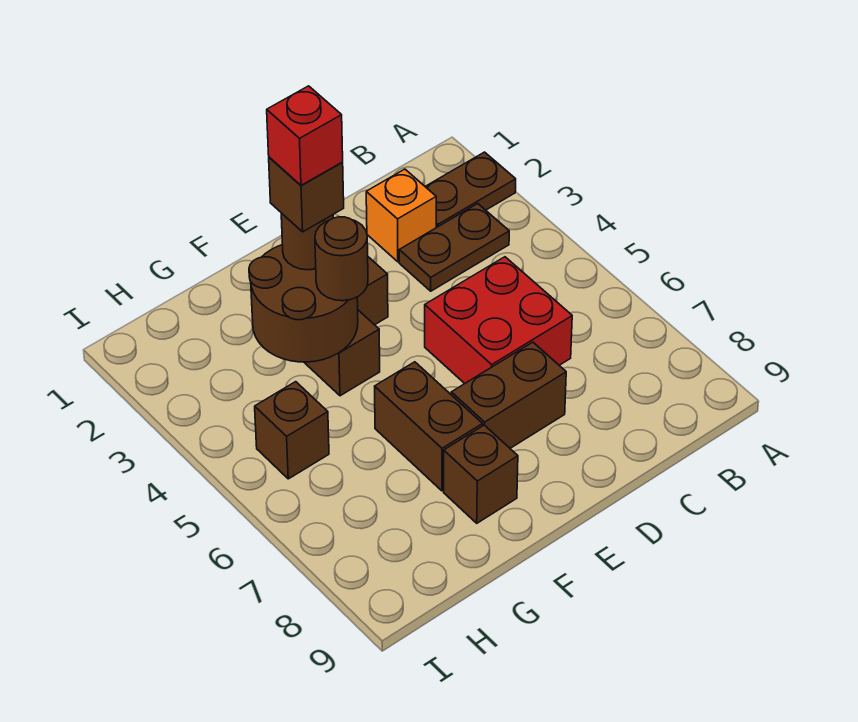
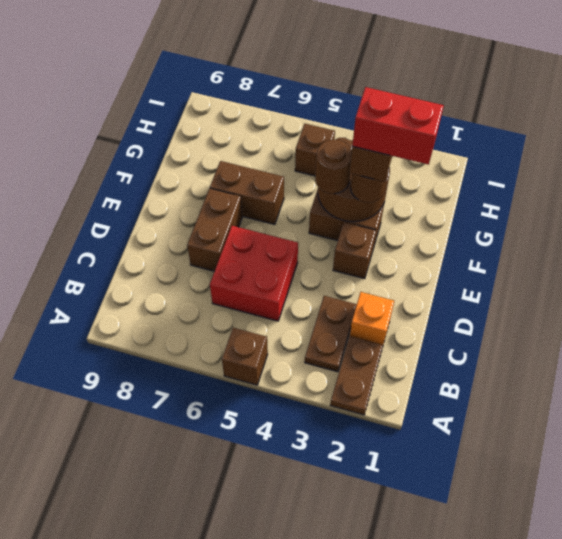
red 1x1 brick [267,86,343,185] -> red 1x2 brick [352,87,444,165]
brown 1x1 brick [444,425,518,523] -> brown 1x1 brick moved to [222,328,268,385]

